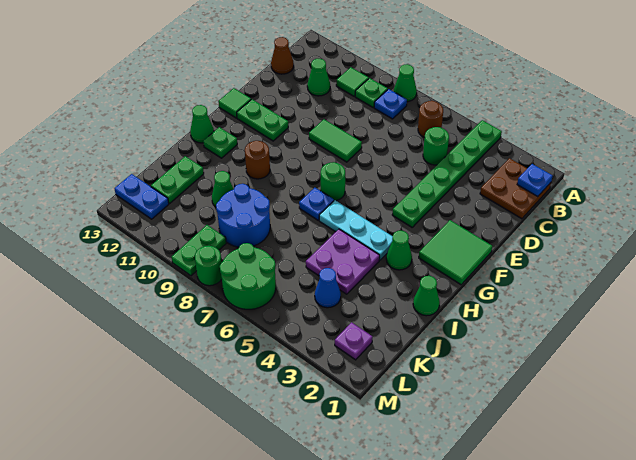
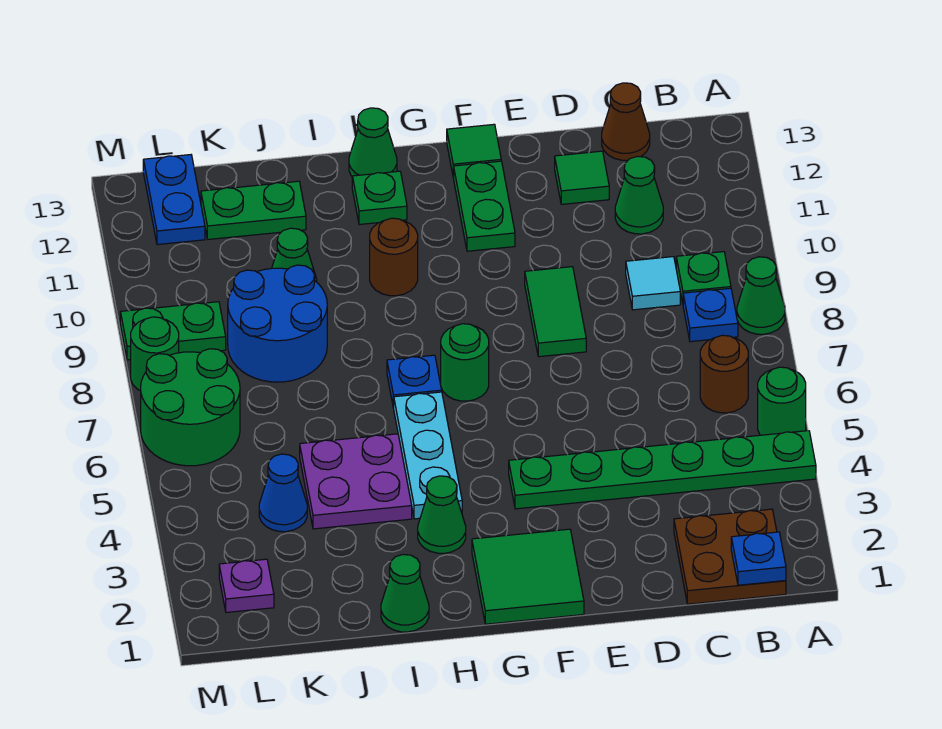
green 1x1 tile [336,67,369,96] -> green 1x1 tile moved to [555,151,609,204]
green 1x1 round brick [423,127,449,165] -> green 1x1 round brick moved to [758,367,806,435]
none -> cyan 1x1 tile [626,257,680,310]

